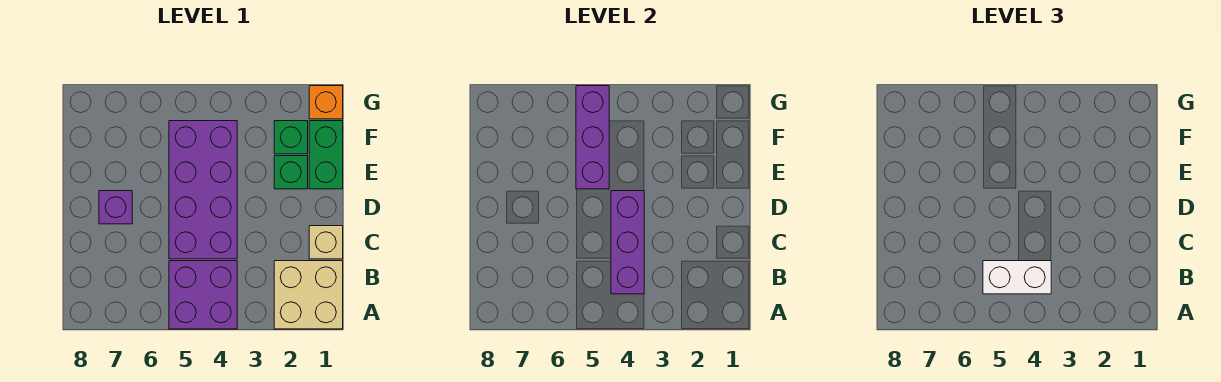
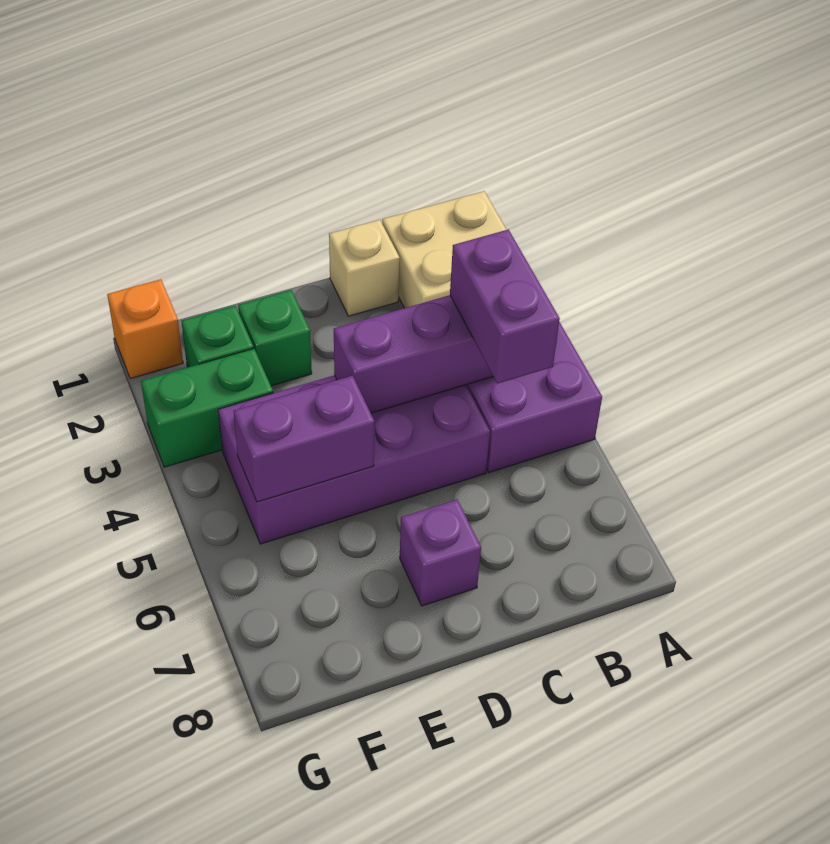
white 1x2 brick [983,261,1051,294] -> purple 1x2 brick [450,229,560,384]
green 1x2 brick [309,121,343,189] -> green 1x2 brick moved to [141,349,273,467]
purple 1x3 brick [576,86,609,189] -> purple 1x2 brick [234,376,374,502]

